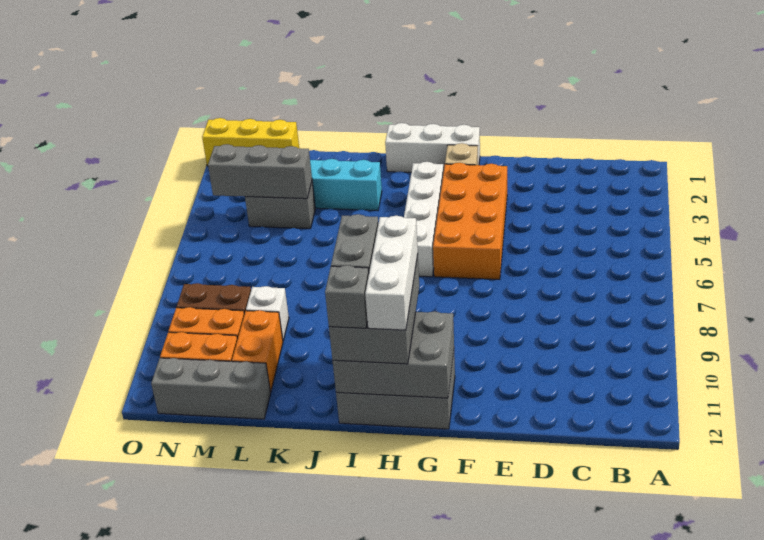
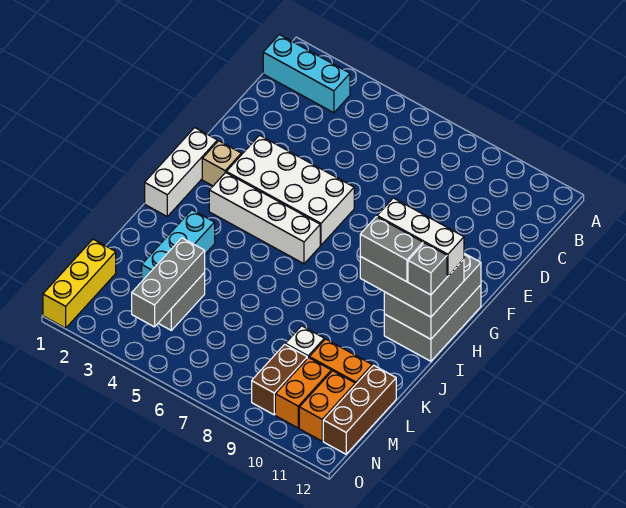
none -> cyan 1x3 brick [263,35,350,113]
orange 2x4 brick [433,163,507,279] -> white 2x4 brick [226,135,354,245]
grey 1x3 brick [151,358,271,419] -> brown 1x3 brick [323,365,396,454]

